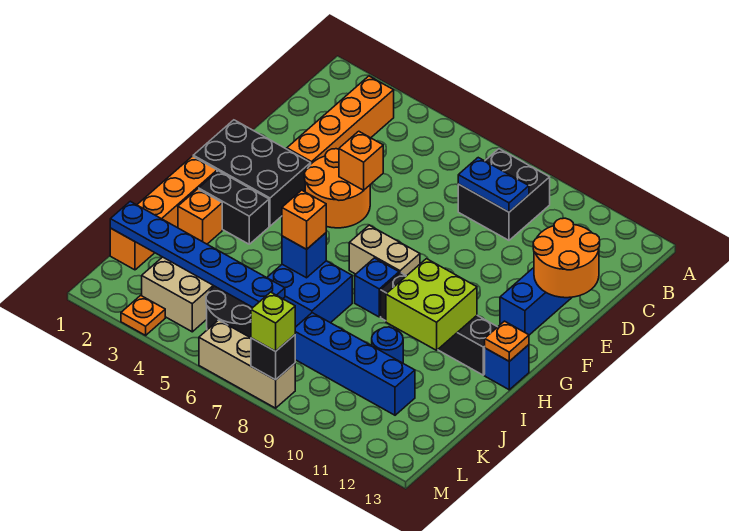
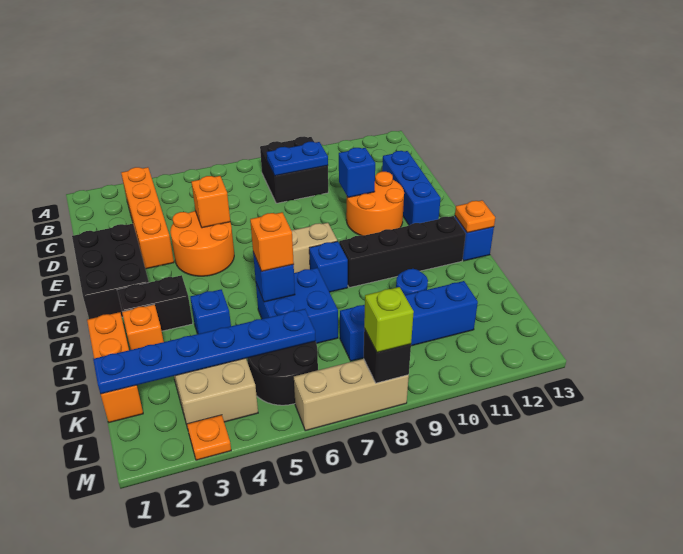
orange 2x2 round brick [533,218,600,298] -> orange 2x2 round brick moved to [346,172,404,236]
none -> blue 1x1 brick [339,148,375,197]
black 2x3 brick [193,120,311,226] -> black 2x3 brick turned to [72,224,149,319]
orange 1x4 brick [110,156,217,270] -> orange 1x3 brick [87,312,143,422]
lime 2x2 brick [386,259,477,350] -> none
none -> blue 1x1 brick [190,289,231,334]

